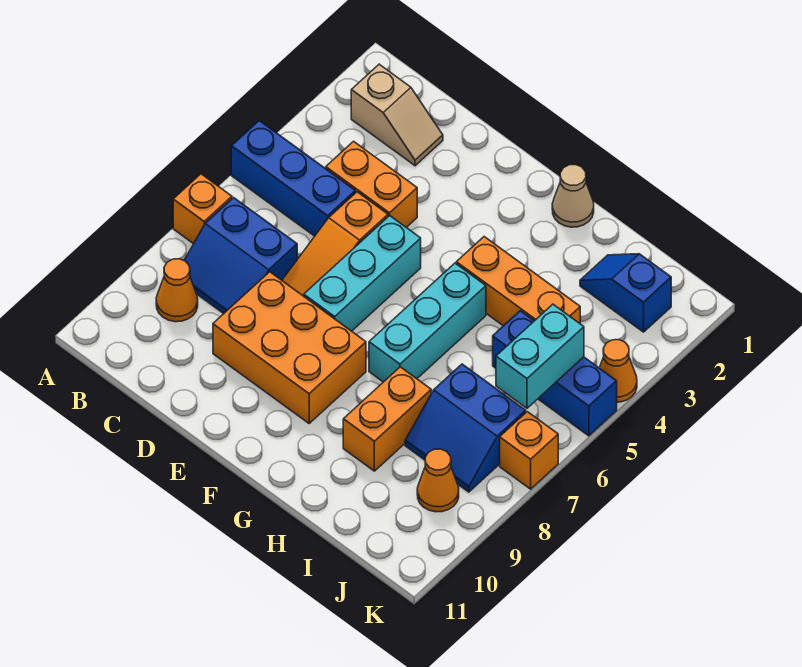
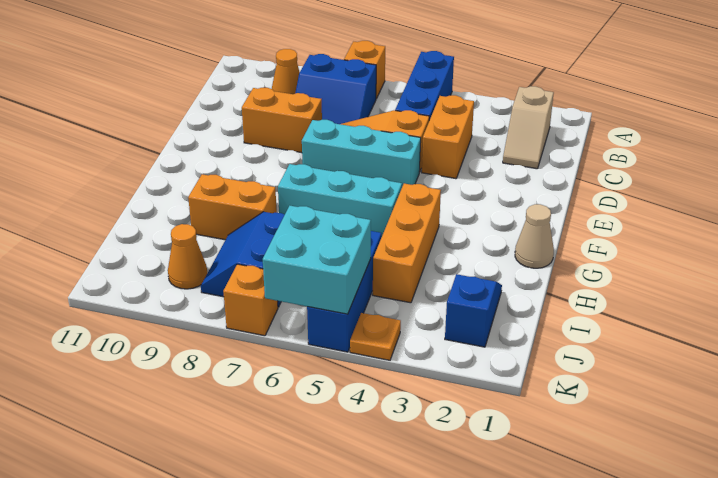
blue 2x2 slope [184,198,297,313] -> blue 2x2 slope turned to [295,54,376,124]
orange 2x3 brick [213,272,366,423] -> orange 1x2 brick [242,88,322,153]
cyan 1x2 brick [496,304,584,408] -> cyan 2x2 brick [263,206,371,314]
orange 1x1 cone [600,340,637,402] -> orange 1x1 plate [350,313,401,360]

